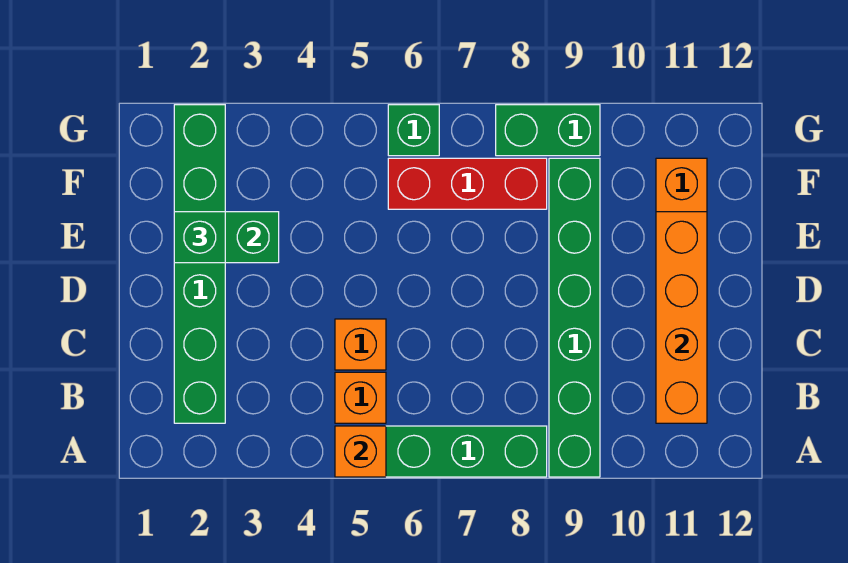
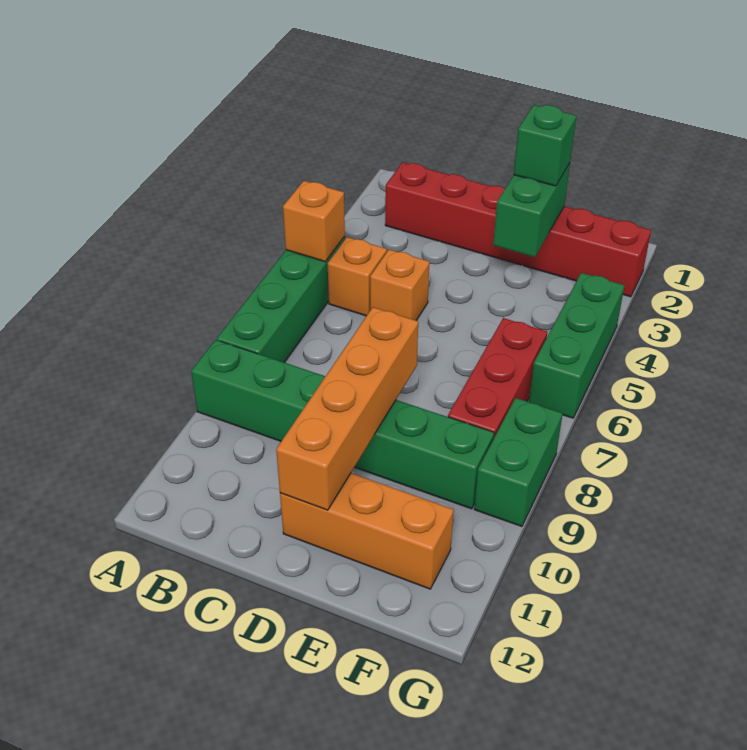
green 1x6 brick [174,105,225,423] -> red 1x6 brick [385,162,651,297]
orange 1x4 brick [656,212,707,423] -> orange 1x4 brick turned to [276,307,418,510]
green 1x1 brick [388,105,439,156] -> green 1x3 brick [529,273,625,418]

